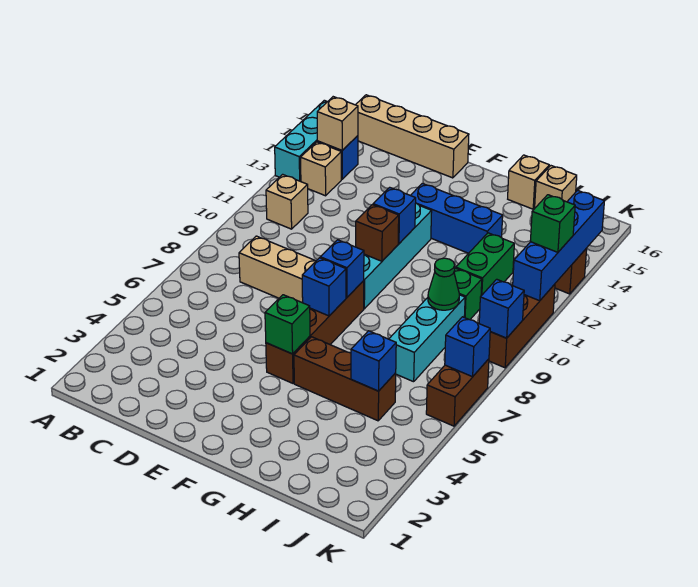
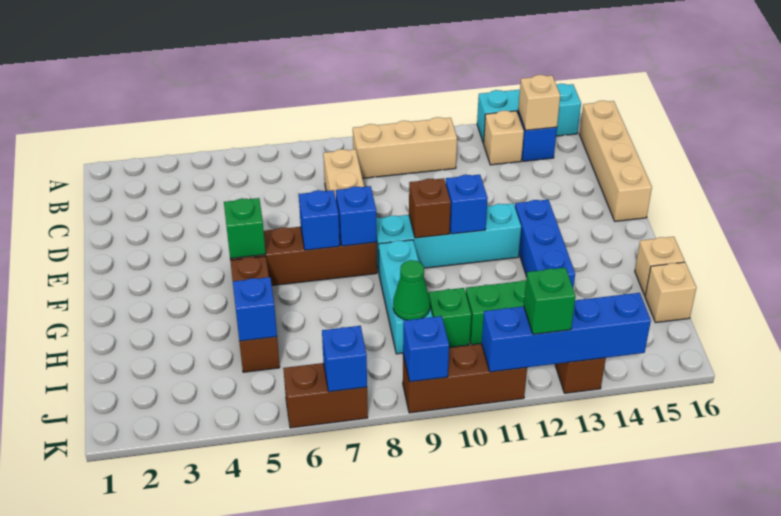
tan 1x1 brick [266,174,308,229] -> tan 1x3 brick [353,117,457,178]
cyan 1x3 brick [389,295,465,382] -> cyan 1x3 brick turned to [379,240,433,354]

